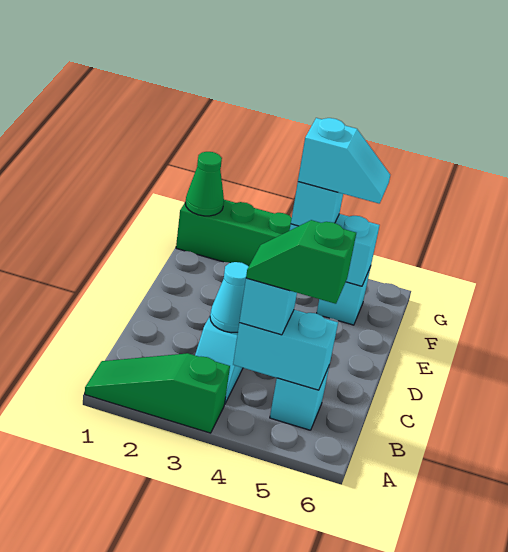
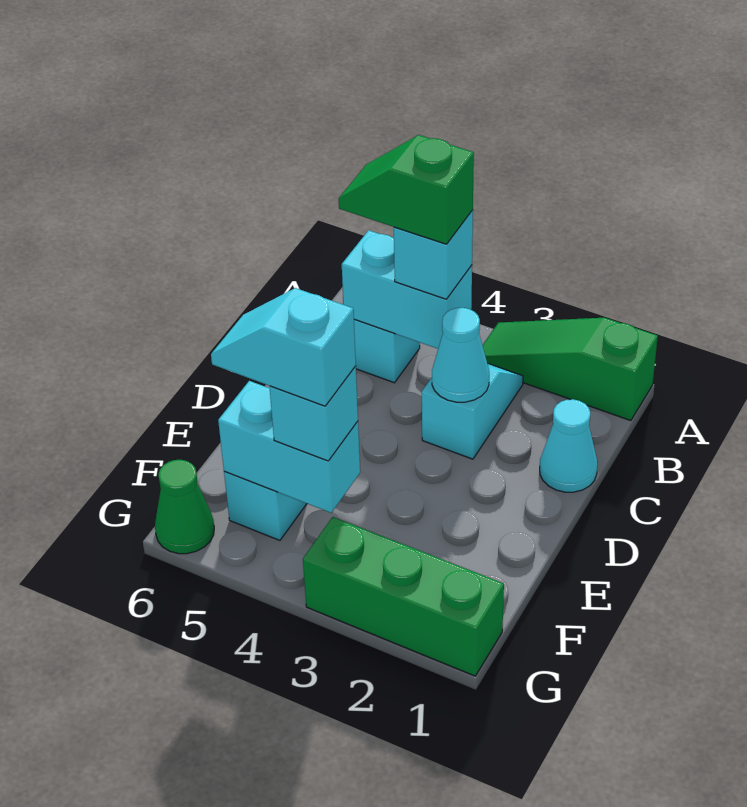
green 1x3 slope [85,353,230,433] -> green 1x3 slope turned to [482,318,658,421]
green 1x2 slope [246,220,356,304] -> green 1x2 slope turned to [339,135,474,244]
none -> cyan 1x1 cone [540,399,597,492]
green 1x1 cone [185,152,224,216] -> green 1x1 cone moved to [155,460,214,554]

